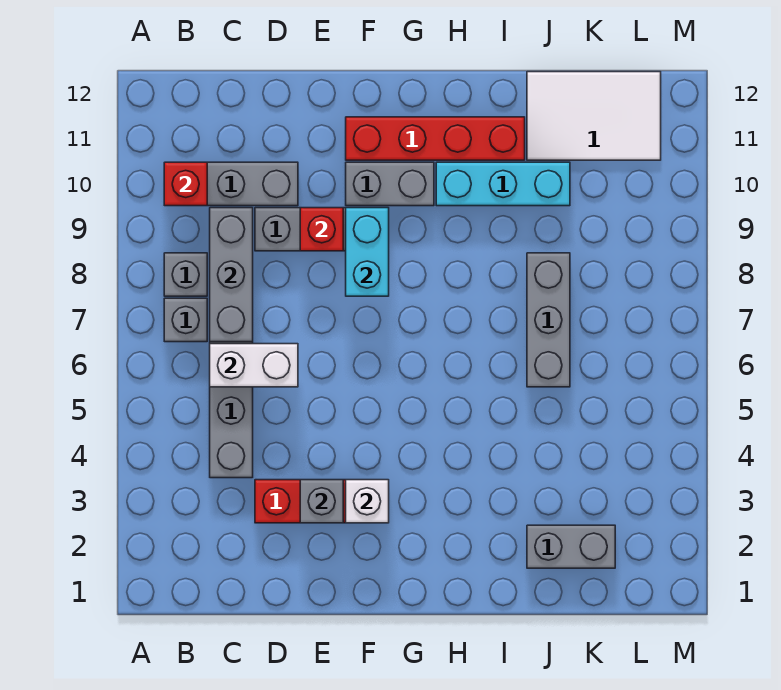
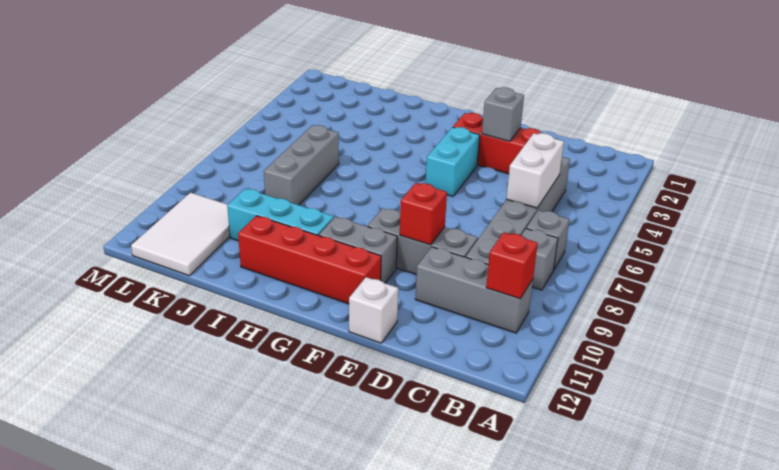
white 1x2 brick [210,344,298,387] -> white 1x2 brick turned to [506,133,564,208]
grey 1x3 brick [210,208,253,342] -> none
white 1x1 brick [346,480,389,523] -> white 1x1 brick moved to [349,277,398,343]
cyan 1x2 brick [346,208,389,296] -> cyan 1x2 brick moved to [426,127,480,196]
grey 1x2 brick [527,525,615,568] -> none
white 2x3 tile [527,72,661,160] -> white 2x3 tile turned to [131,193,230,276]

